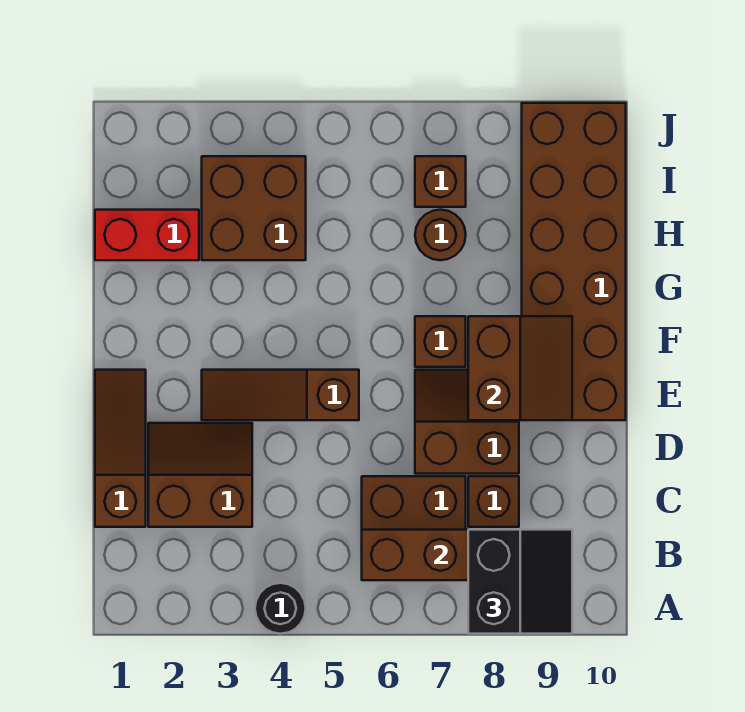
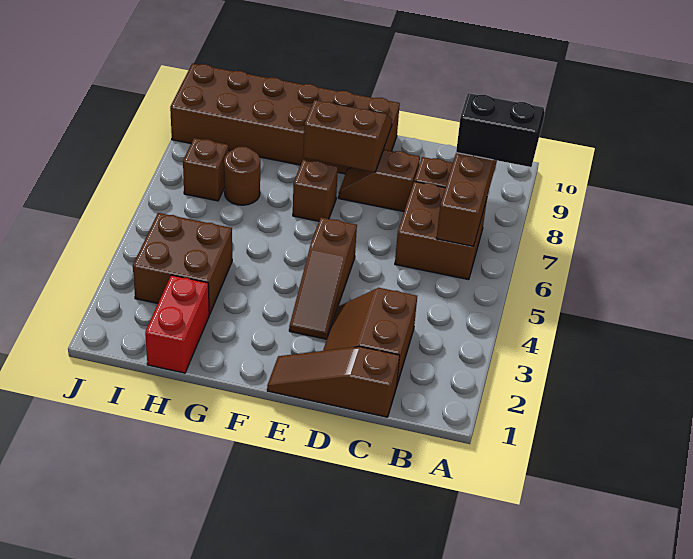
black 1x1 round brick [255,583,306,634] -> none
brown 2x2 slope [415,370,519,474] -> brown 1x2 slope [338,150,420,212]

